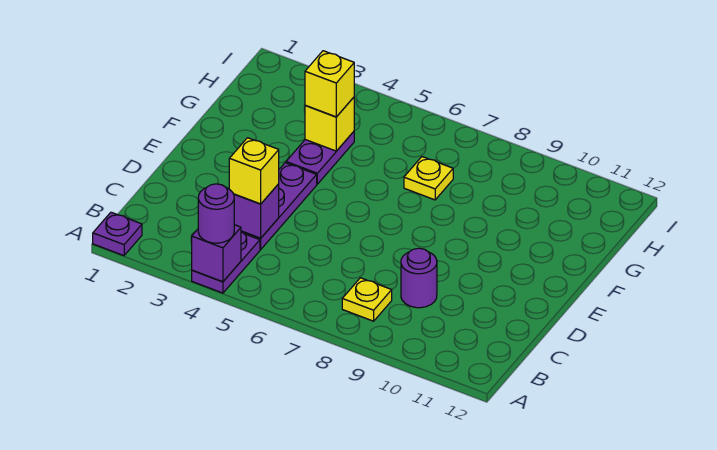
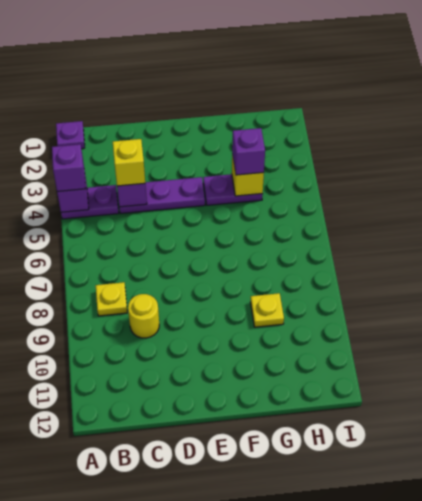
purple 1x1 round brick [198,184,234,243] -> purple 1x1 brick [52,144,86,191]
purple 1x1 round brick [401,248,437,308] -> yellow 1x1 round brick [128,294,159,338]
yellow 1x1 brick [305,51,354,117] -> purple 1x1 brick [232,128,265,175]
yellow 1x1 plate [404,157,453,200] -> yellow 1x1 plate moved to [251,293,284,327]

